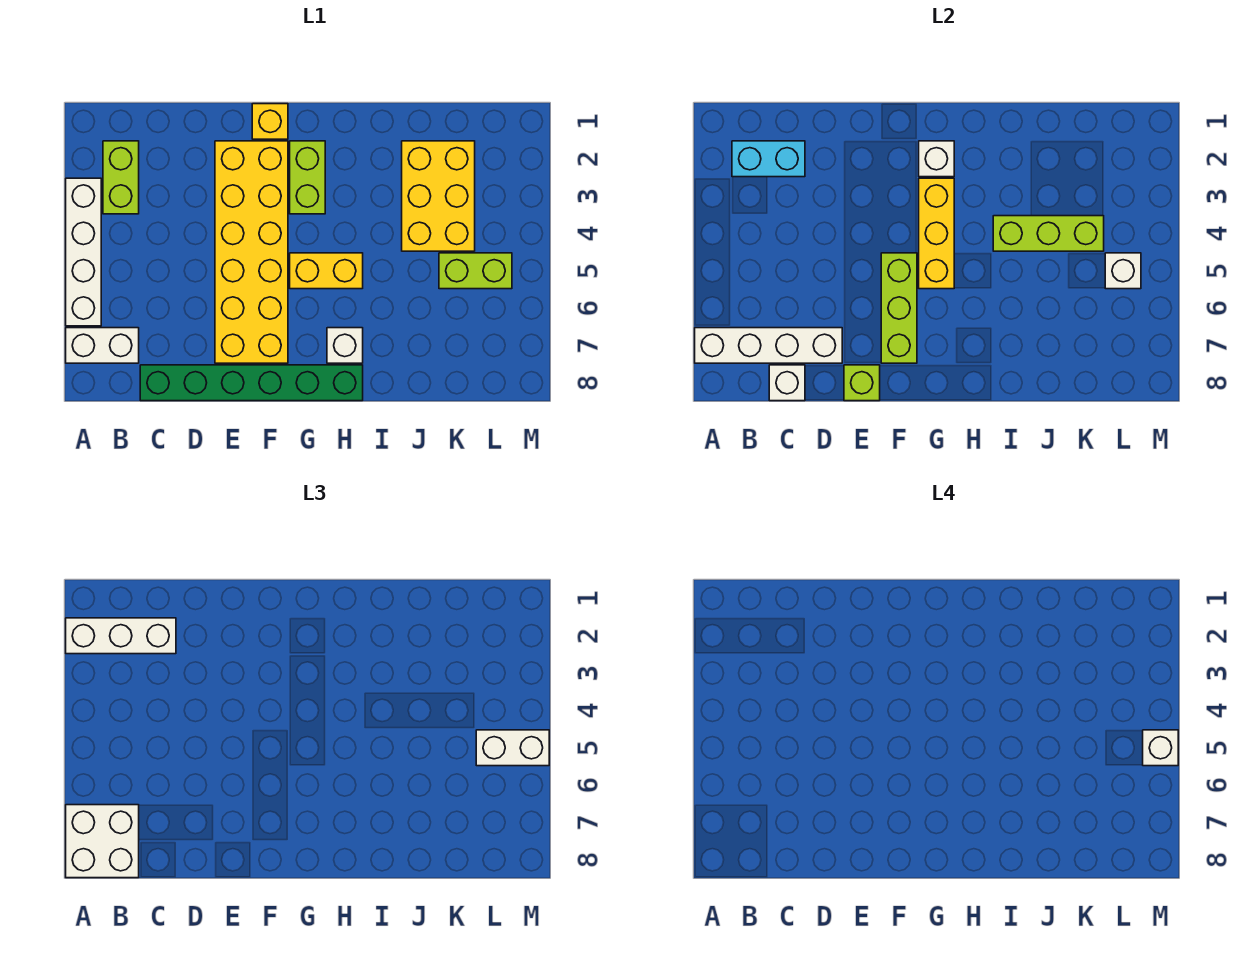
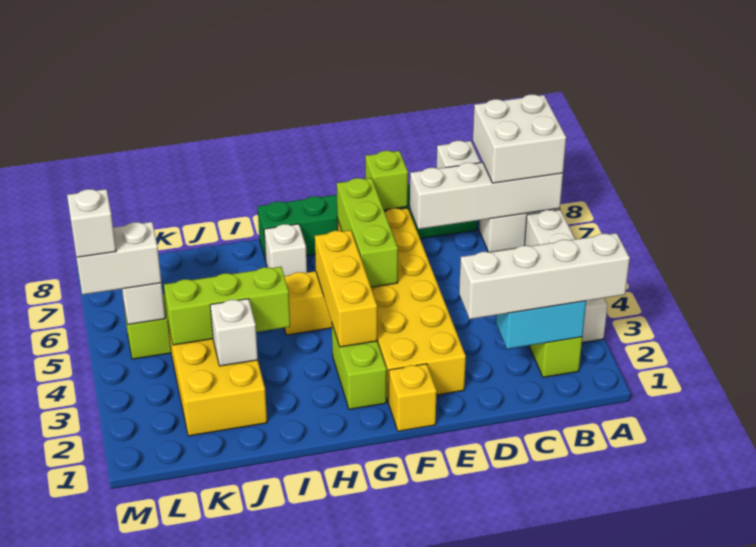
white 1x3 brick [66,618,176,654] -> white 1x4 brick [459,233,630,319]
white 1x1 brick [919,141,954,177] -> white 1x1 brick moved to [210,299,258,366]

